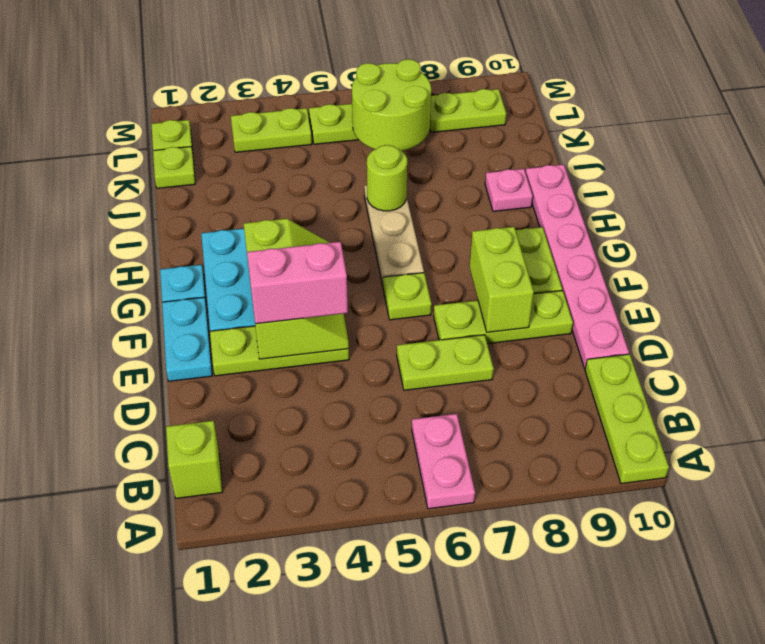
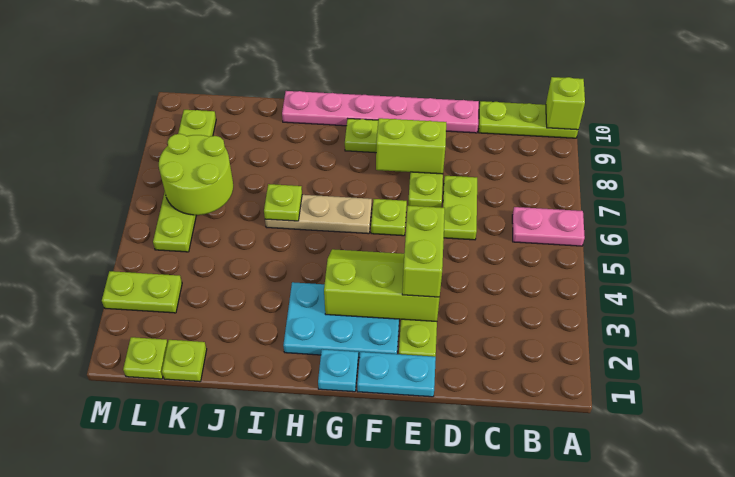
lime 1x1 brick [166,421,223,498] -> lime 1x1 brick moved to [546,77,585,130]
pink 1x2 brick [247,242,348,324] -> lime 1x2 brick [402,206,445,297]
lime 1x1 round brick [367,145,407,211] -> lime 1x1 plate [264,184,302,221]
pink 1x1 plate [485,169,533,211] -> none
lime 1x2 plate [231,108,312,152] -> lime 1x2 plate turned to [102,271,182,313]

